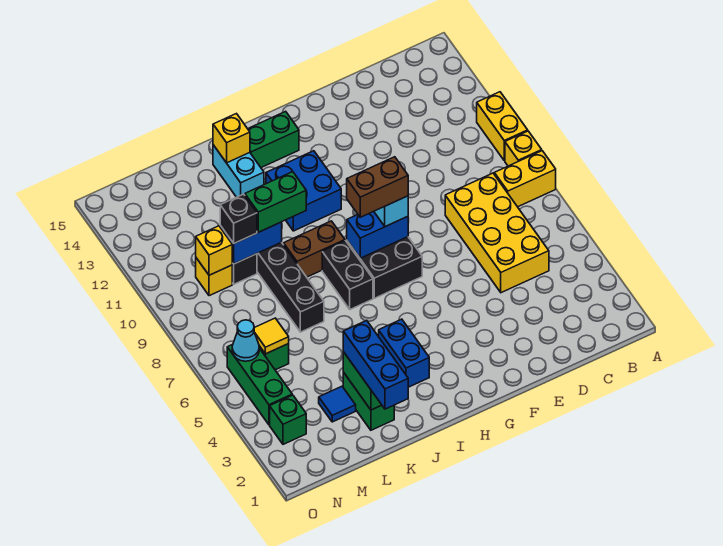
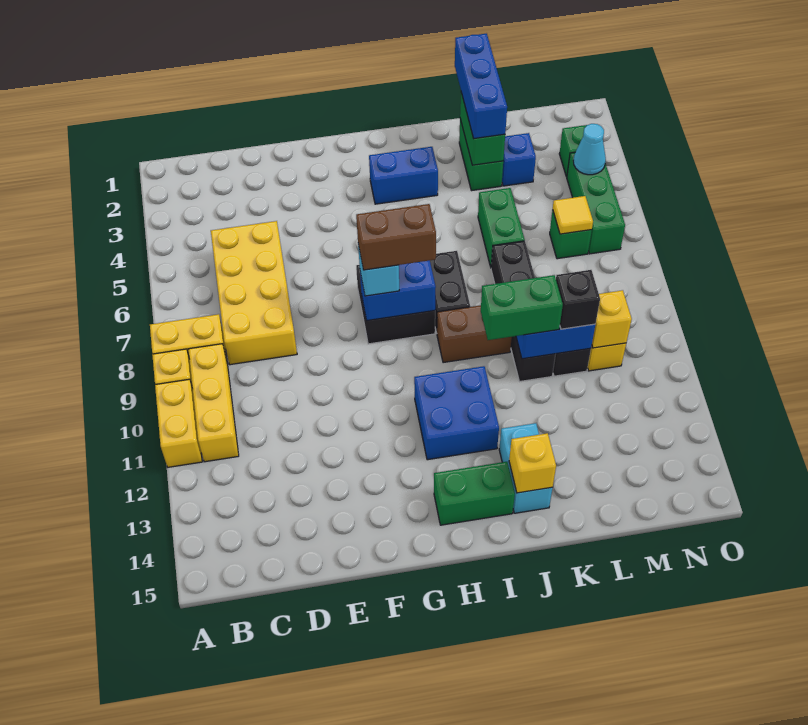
none -> yellow 1x3 brick [189,344,239,462]
blue 1x2 brick [379,319,429,387] -> blue 1x2 brick turned to [369,147,438,204]
none -> green 1x2 brick [478,188,525,267]
blue 1x1 tile [319,386,356,422] -> blue 1x1 brick [502,133,536,186]
cyan 1x1 cone [232,320,259,361] -> cyan 1x1 cone moved to [573,124,606,175]

